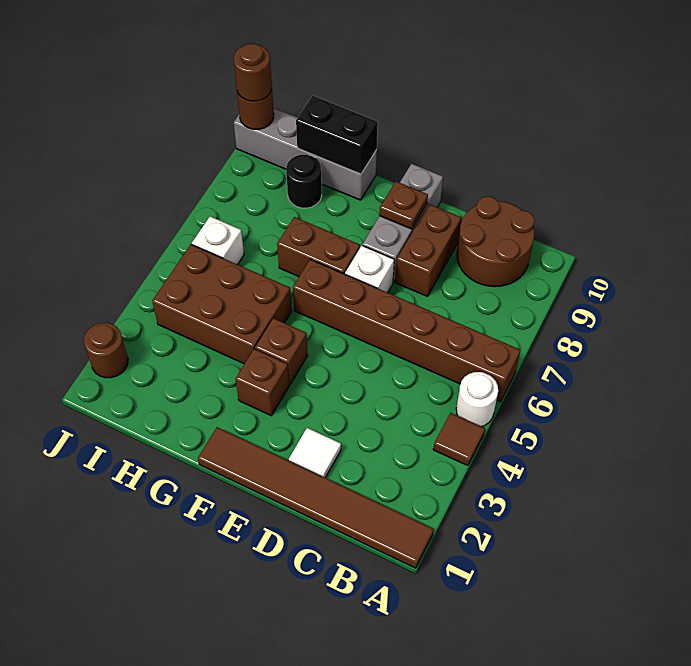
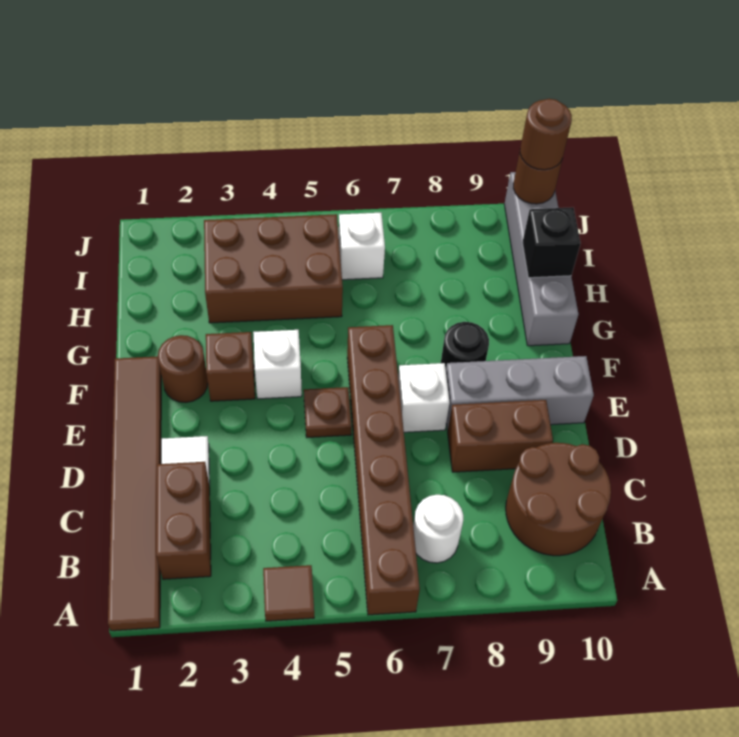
white 1x1 round brick [456,372,498,427] -> white 1x1 round brick moved to [413,495,463,563]
brown 1x1 plate [379,181,428,229] -> brown 1x1 plate moved to [304,387,352,438]
brown 1x1 brick [255,318,308,385] -> white 1x1 brick [253,330,302,399]
brown 1x2 brick [277,217,360,277] -> brown 1x2 brick moved to [156,462,211,579]
brown 2x3 brick [152,244,292,364] -> brown 2x3 brick turned to [204,214,343,323]
black 1x2 brick [296,96,378,174] -> black 1x1 brick [522,207,580,278]
black 1x1 round brick [286,155,322,208] -> black 1x1 round brick moved to [441,322,489,369]
brown 1x1 round brick [84,323,128,378] -> brown 1x1 round brick moved to [158,335,208,403]

